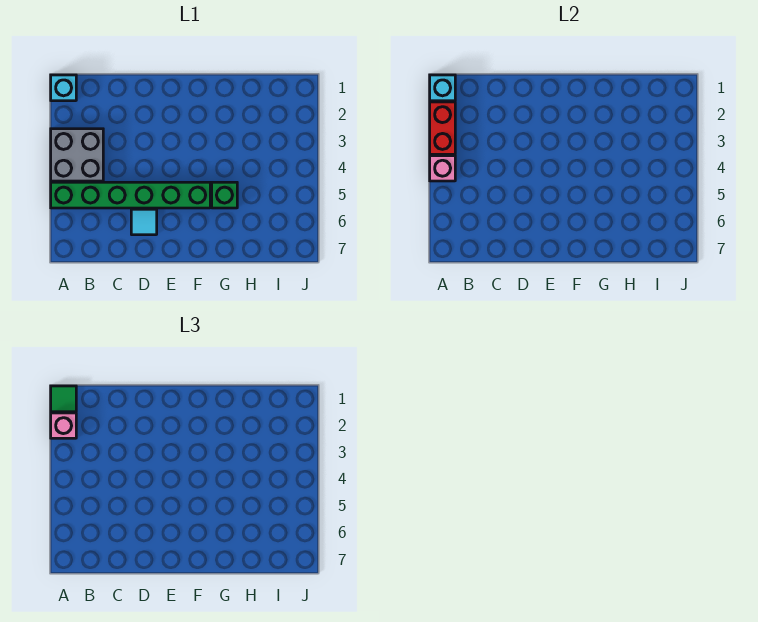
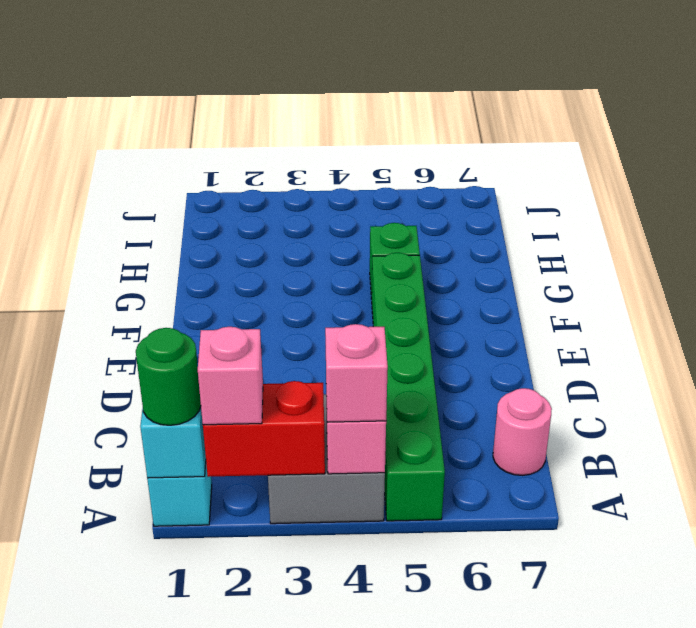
green 1x1 tile [51,386,76,412] -> green 1x1 round brick [136,328,201,425]
none -> pink 1x1 brick [325,324,388,422]
none -> pink 1x1 round brick [493,388,552,475]
cyan 1x1 tile [131,209,157,235] -> none

